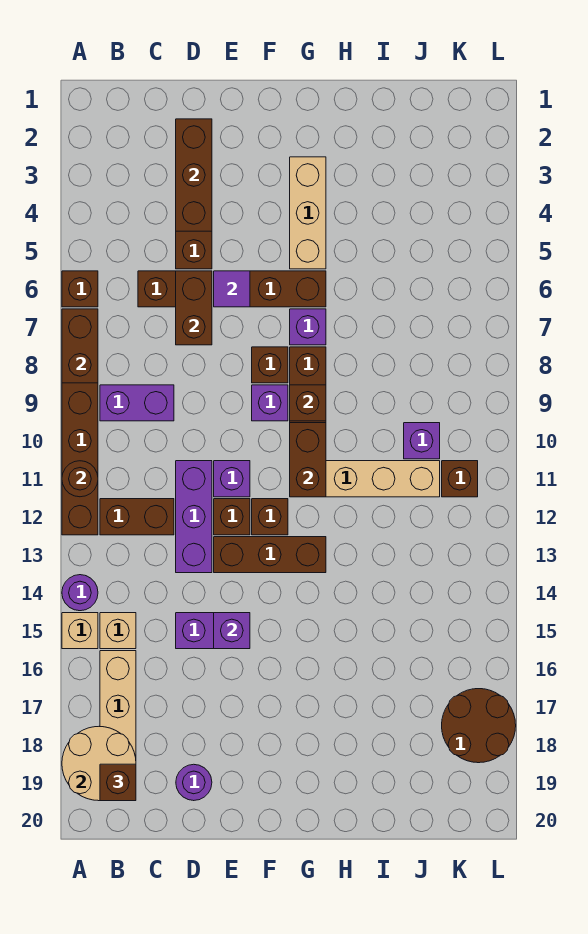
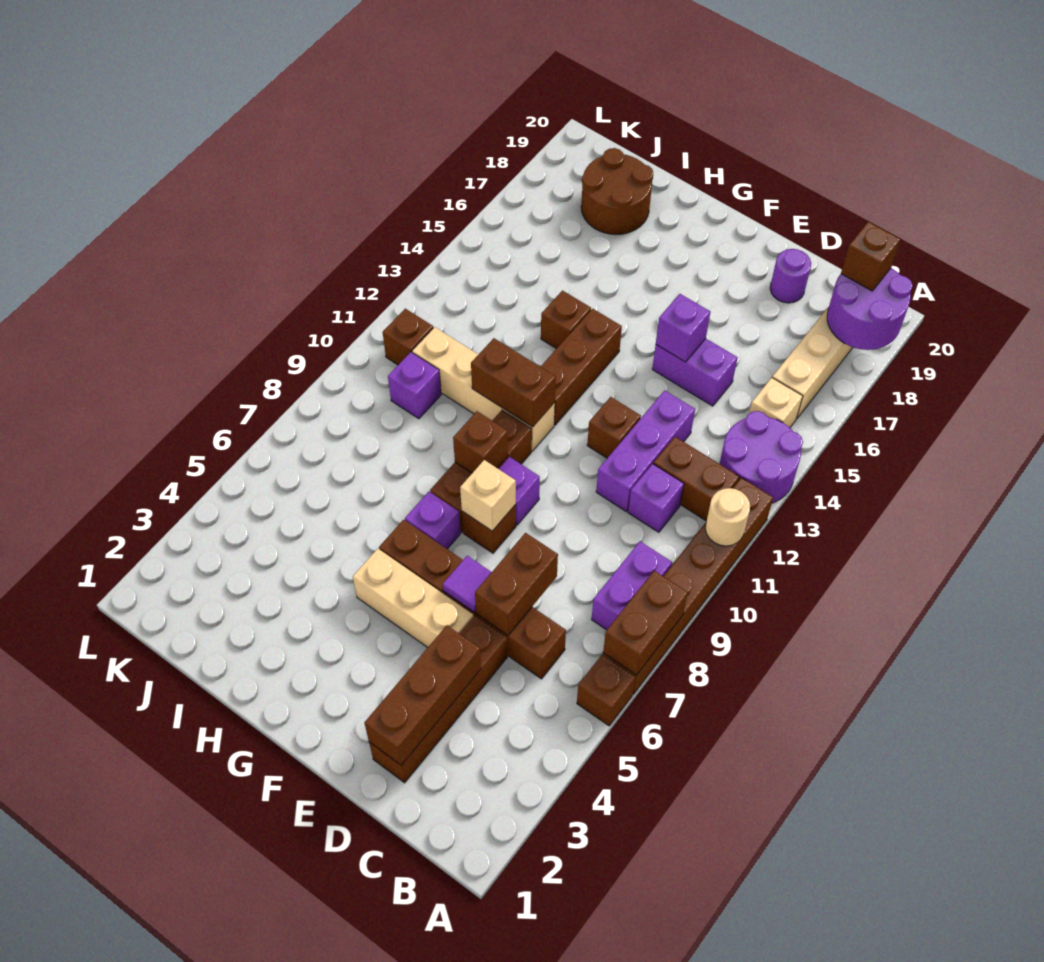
brown 1x1 round brick [62,461,98,497] -> tan 1x1 round brick [705,488,750,546]
purple 1x1 round brick [62,575,98,611] -> purple 2x2 round brick [720,411,803,503]
tan 1x1 brick [62,613,98,649] -> tan 1x1 brick moved to [460,460,516,531]
tan 2x2 round brick [62,727,136,801] -> purple 2x2 round brick [827,268,913,350]
purple 1x2 brick [100,385,174,421] -> purple 1x2 brick turned to [592,542,672,630]
purple 1x1 brick [214,461,250,497] -> purple 1x1 brick moved to [628,464,684,532]
brown 1x3 brick [214,537,326,573] -> brown 1x3 brick turned to [541,309,622,425]
brown 1x1 brick [252,499,288,535] -> brown 1x1 brick moved to [541,291,591,349]
tan 1x3 brick [290,157,326,269] -> tan 1x3 brick turned to [353,549,474,647]
brown 1x2 brick [290,423,326,497] -> brown 1x2 brick turned to [471,338,556,427]
brown 2x2 round brick [442,689,516,763] -> brown 2x2 round brick moved to [581,148,653,234]

